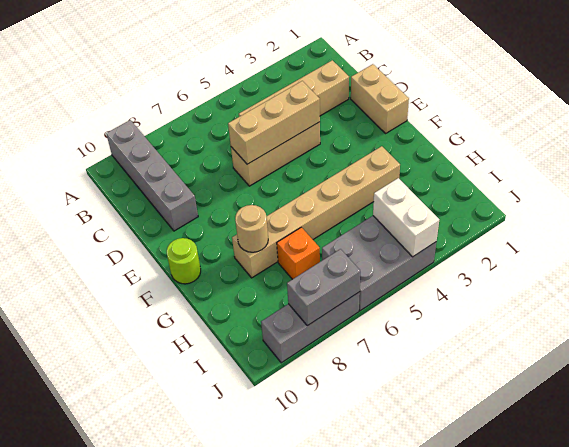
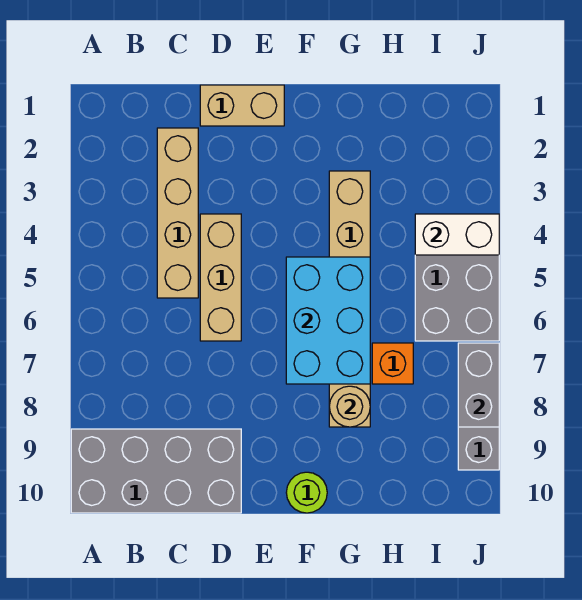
grey 1x4 brick [106,120,198,231] -> grey 2x4 brick [71,429,241,513]
tan 1x3 brick [228,81,320,164] -> none
none -> cyan 2x3 brick [286,257,370,384]

